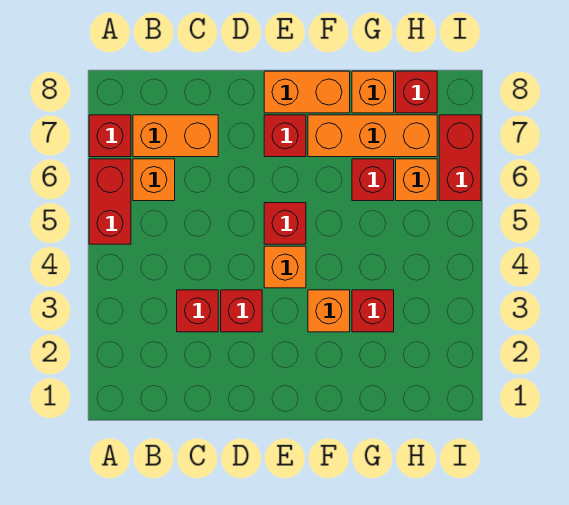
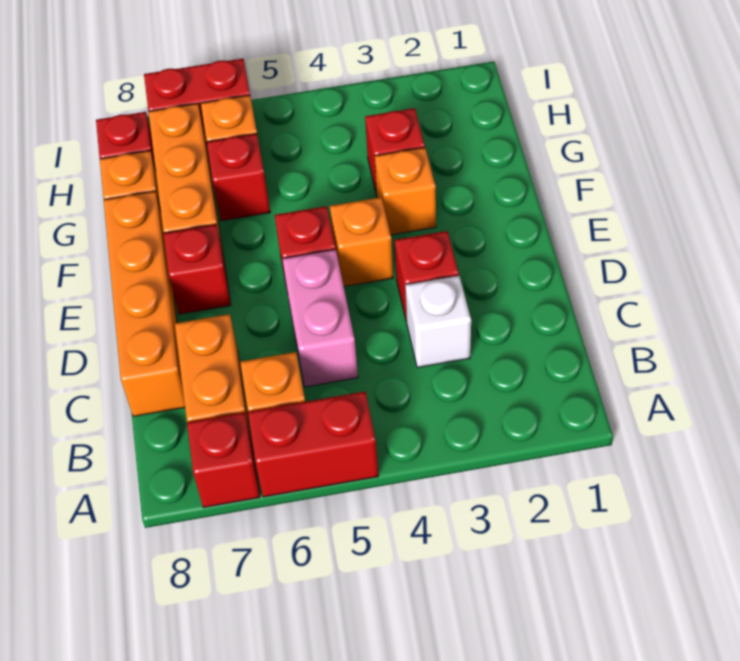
red 1x1 brick [177,290,218,332] -> white 1x1 brick [405,276,471,368]
none -> pink 1x2 brick [282,250,358,387]
orange 1x2 brick [264,71,350,113] -> orange 1x4 brick [104,191,185,416]

